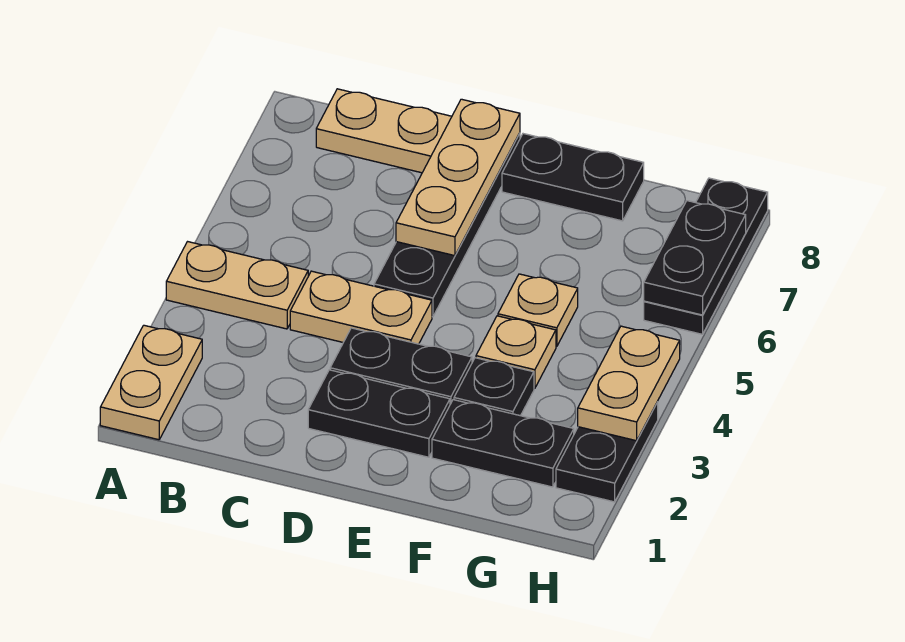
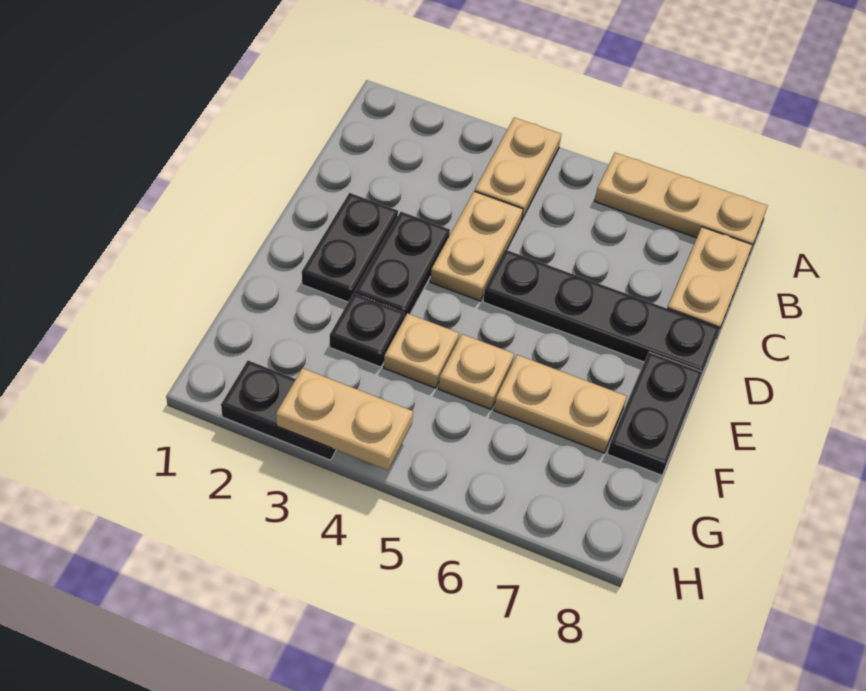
tan 1x2 plate [100,325,202,440] -> tan 1x2 plate moved to [494,355,627,453]
tan 1x3 plate [396,99,520,256] -> tan 1x3 plate moved to [595,153,768,246]
black 1x2 plate [432,400,574,487] -> none
black 1x3 plate [644,178,768,334] -> none
black 1x2 plate [644,201,746,315] -> none

